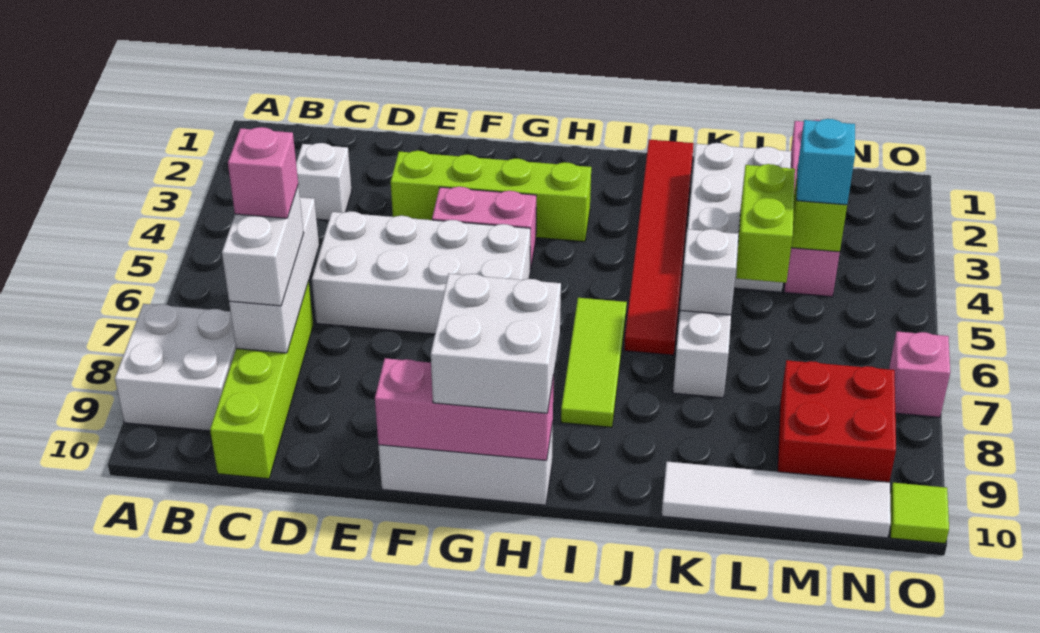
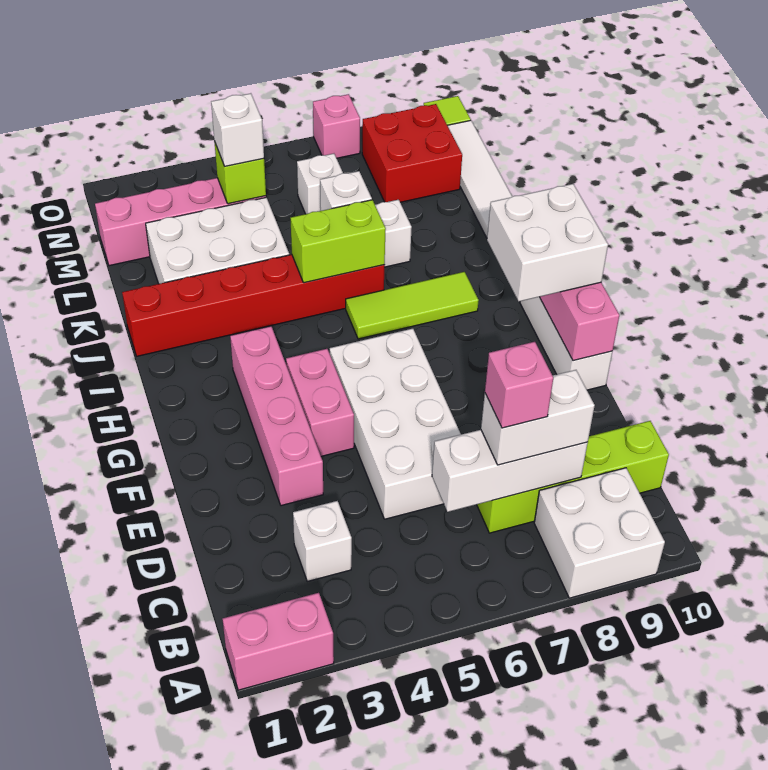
none -> pink 1x2 brick [223,593,334,690]
lime 1x4 brick [391,151,591,242] -> pink 1x4 brick [230,326,323,506]
red 1x6 tile [624,140,694,355] -> red 1x6 brick [122,255,385,356]
lime 1x2 brick [736,164,795,283] -> lime 1x2 brick moved to [290,200,386,283]
cyan 1x1 brick [797,119,855,205] -> white 1x1 brick [211,93,264,166]
none -> white 1x1 brick [297,154,343,214]

